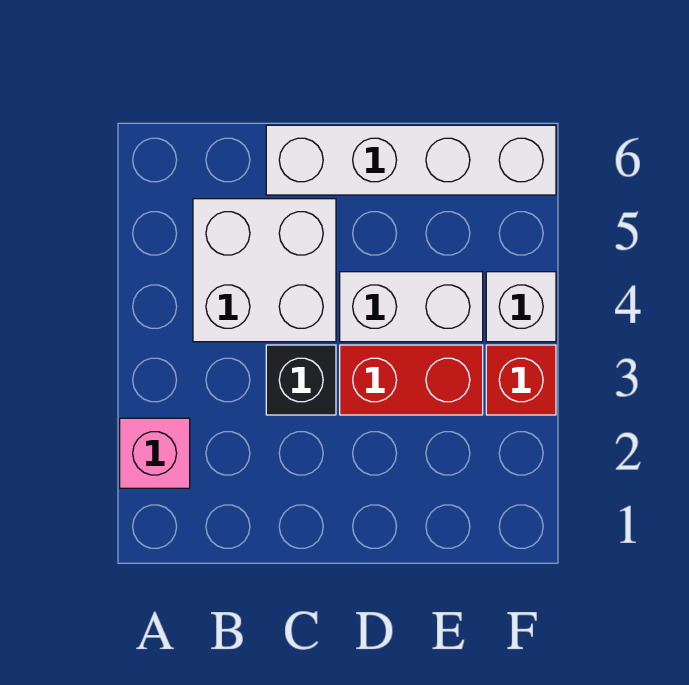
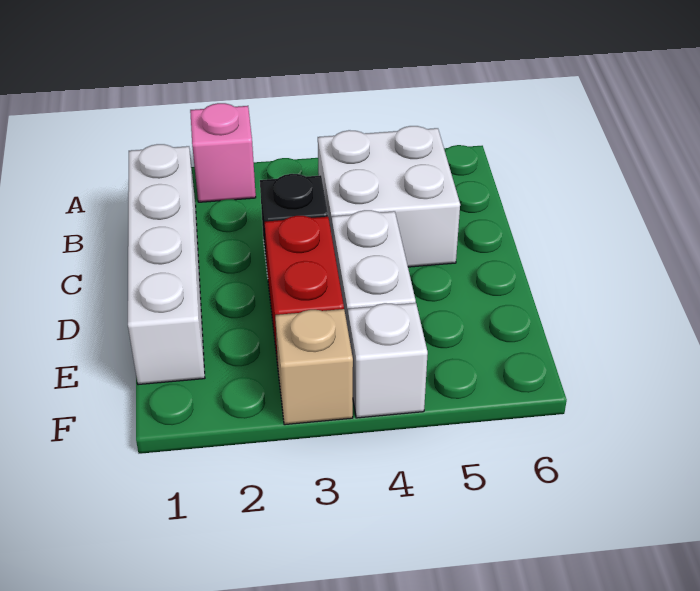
white 1x4 brick [266,125,556,195] -> white 1x4 brick moved to [128,144,205,385]
red 1x1 brick [486,345,556,415] -> tan 1x1 brick [275,309,353,425]

